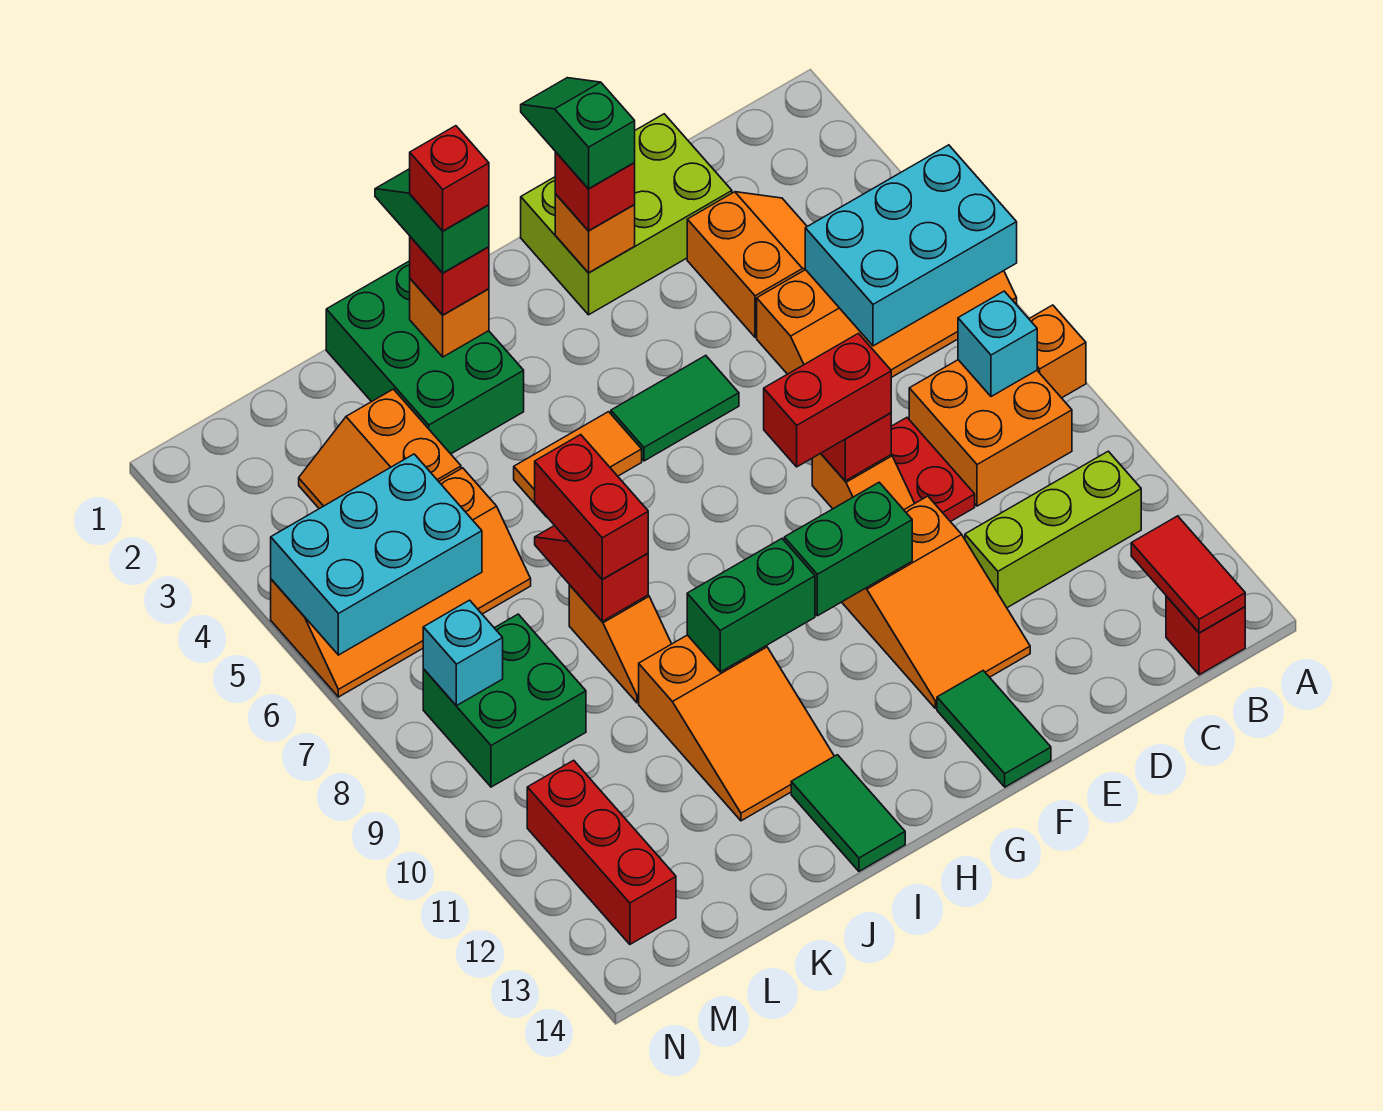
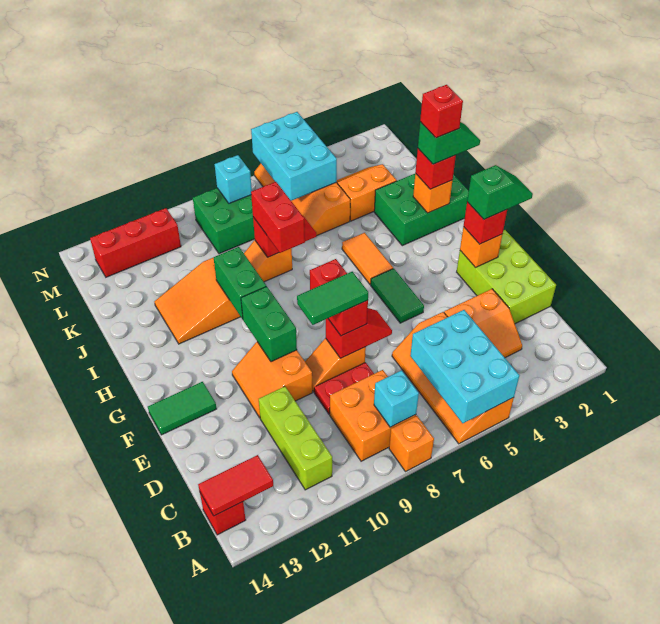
orange 2x3 slope [842,496,1030,708] -> orange 2x2 slope [232,342,312,418]
green 1x2 tile [791,755,905,871] -> green 1x2 tile moved to [297,272,368,325]
red 1x2 brick [535,435,648,579] -> red 1x2 brick turned to [251,182,305,253]

